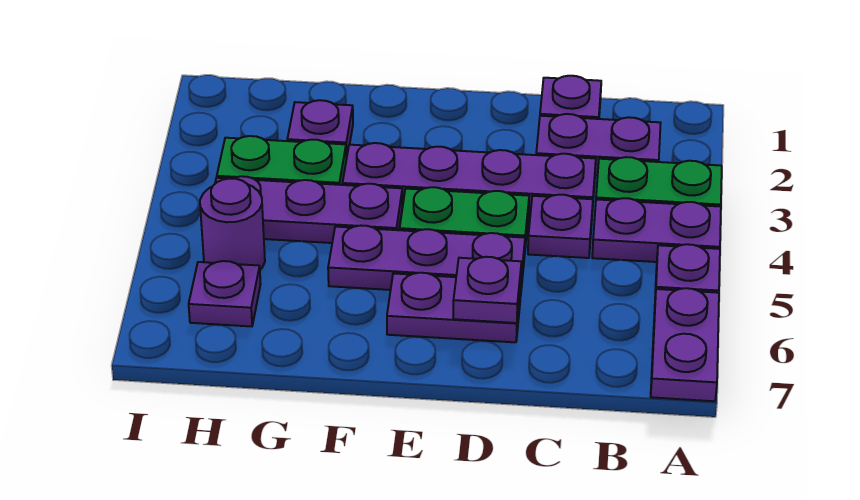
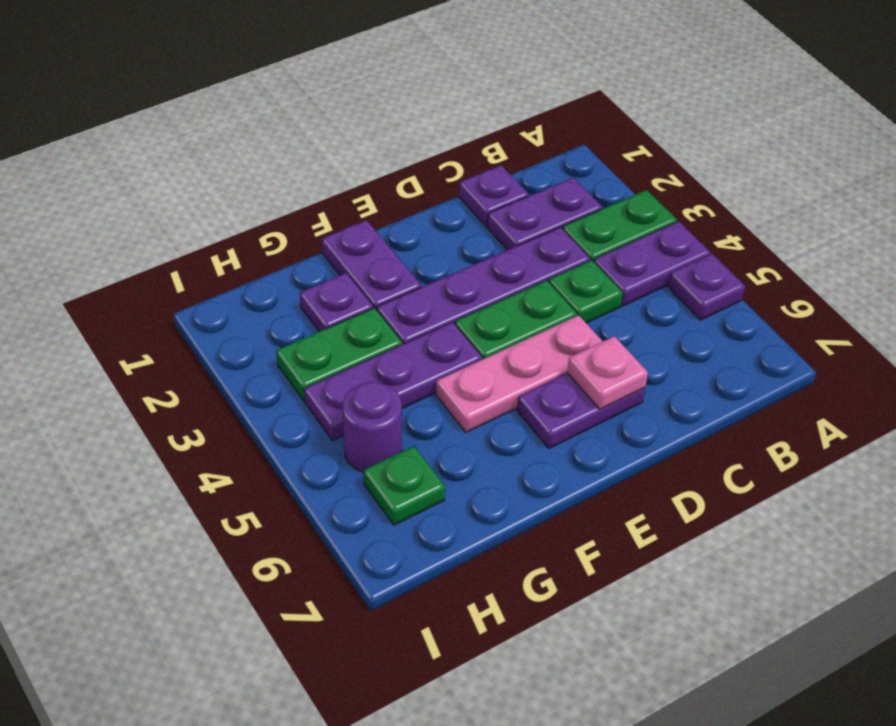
purple 1x2 plate [651,288,719,401] -> purple 1x2 plate moved to [322,220,421,310]
purple 1x1 plate [528,195,593,258] -> green 1x1 plate [549,260,623,323]
purple 1x3 plate [328,226,525,290] -> pink 1x3 plate [436,315,603,432]
purple 1x1 plate [453,257,521,323] -> pink 1x1 plate [567,336,648,409]
purple 1x1 plate [189,261,261,326] -> green 1x1 plate [364,446,445,525]

